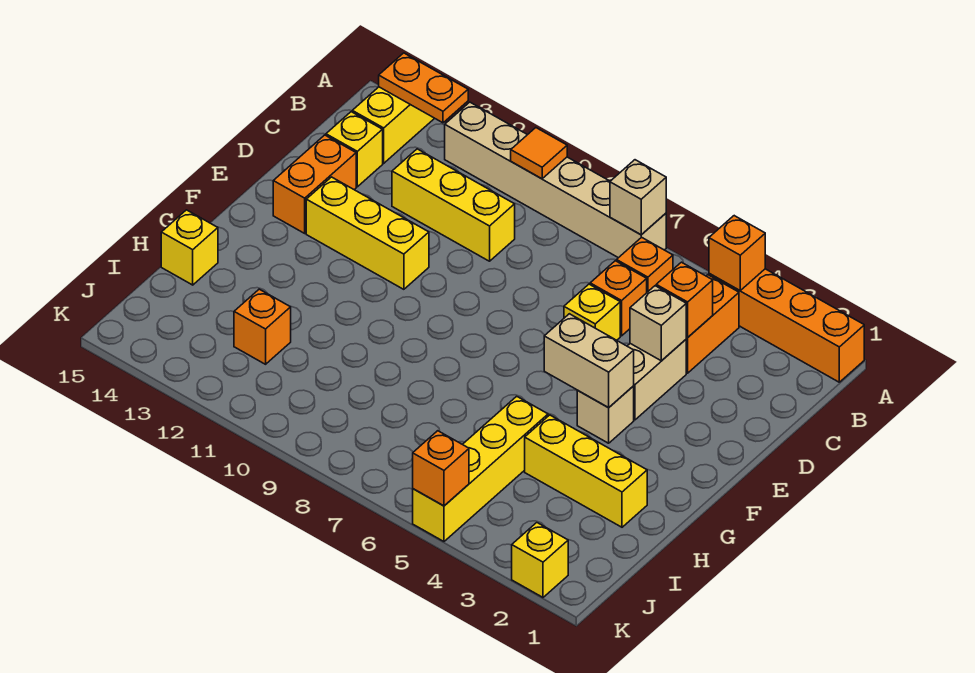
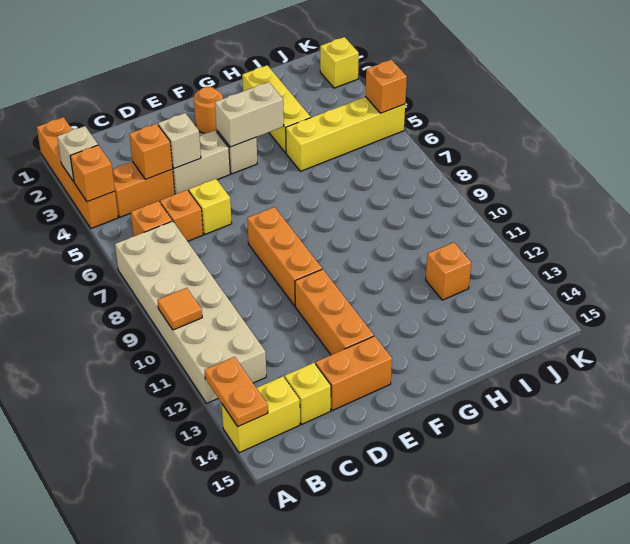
tan 1x6 brick [445,102,666,258] -> tan 2x6 brick [115,221,266,403]
tan 1x1 brick [610,160,666,235] -> tan 1x1 brick moved to [57,126,98,182]
yellow 1x3 brick [392,149,515,261] -> none
none -> orange 1x3 brick [247,207,322,306]
yellow 1x3 brick [306,177,429,289] -> orange 1x3 brick [295,269,374,355]
none -> orange 1x1 round brick [194,87,223,133]
tan 1x2 brick [544,314,634,408] -> tan 1x2 brick turned to [215,82,284,147]
yellow 1x1 brick [161,210,218,285] -> none

